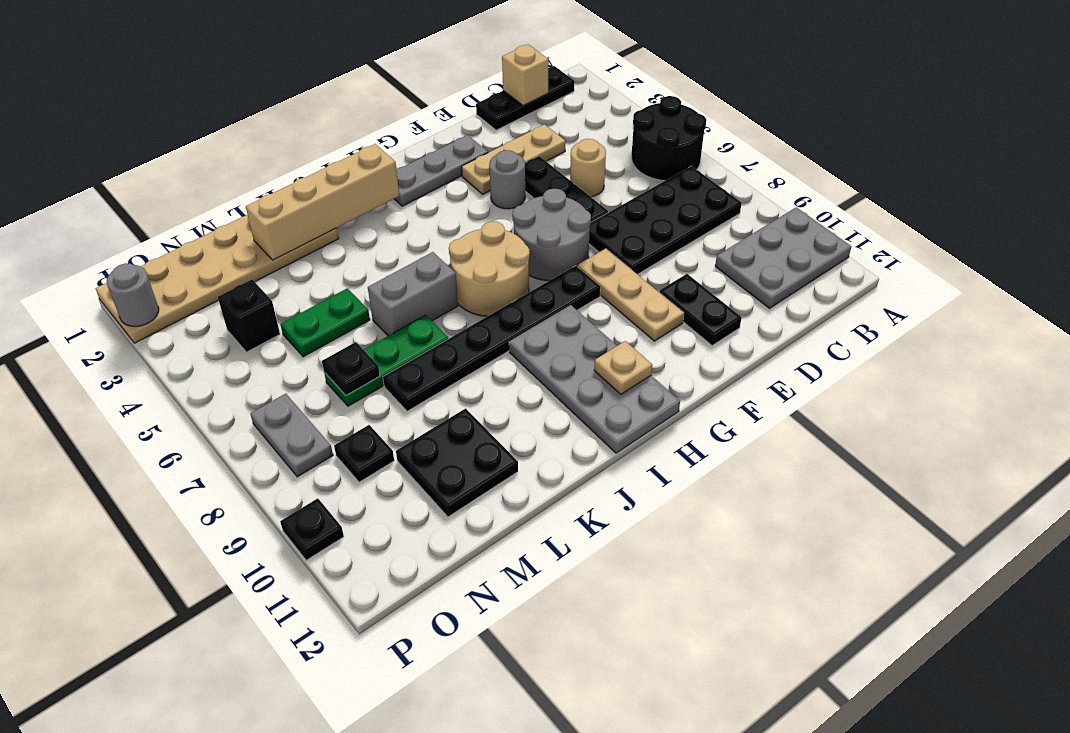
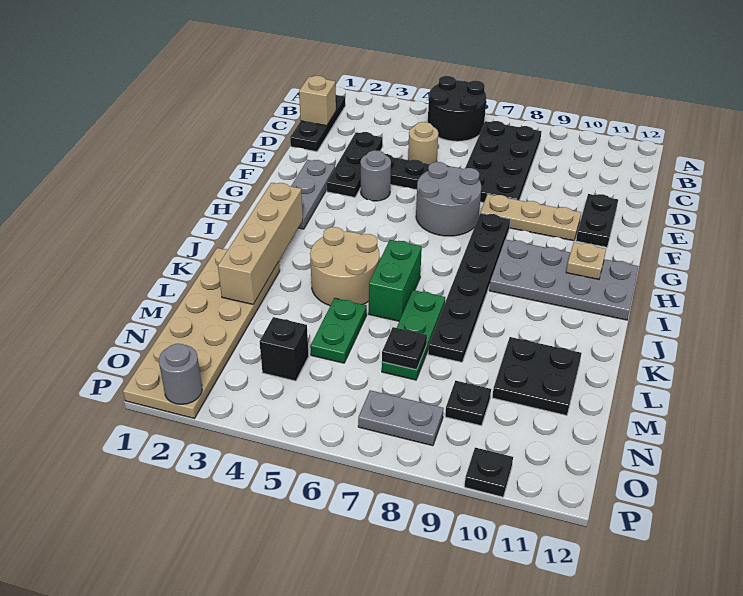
grey 2x3 plate [715,207,851,308] -> none
tan 1x3 plate [462,124,566,194] -> black 1x3 plate [327,132,383,197]
black 1x2 plate [659,274,742,345] -> black 1x2 plate turned to [576,194,618,247]
tan 2x2 round brick [449,221,530,316] -> tan 2x2 round brick moved to [310,227,379,306]
grey 1x2 brick [368,252,458,336] -> green 1x2 brick [369,240,422,321]

